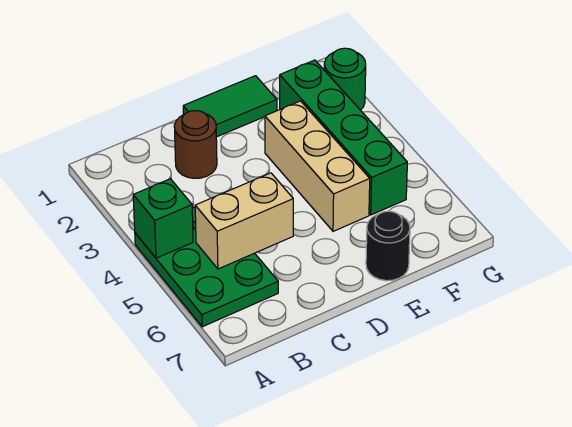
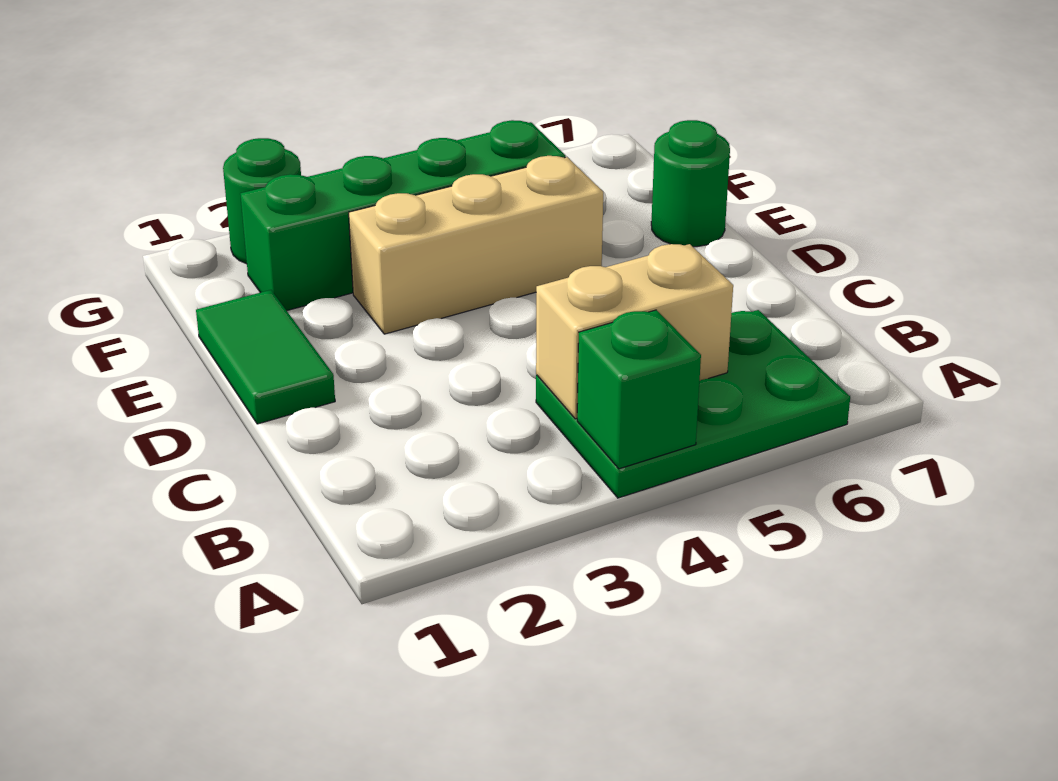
tan 1x2 brick [195,173,293,269] -> tan 1x2 brick turned to [536,244,733,419]
brown 1x1 round brick [174,111,217,178] -> none
black 1x1 round brick [366,211,410,281] -> green 1x1 round brick [651,120,730,247]

